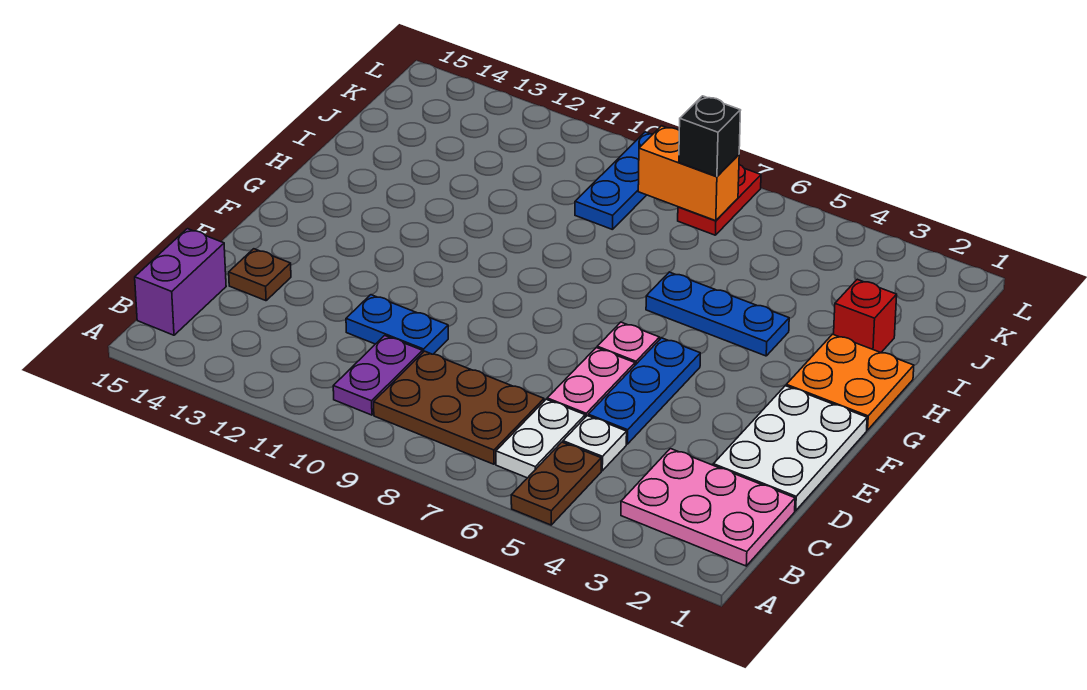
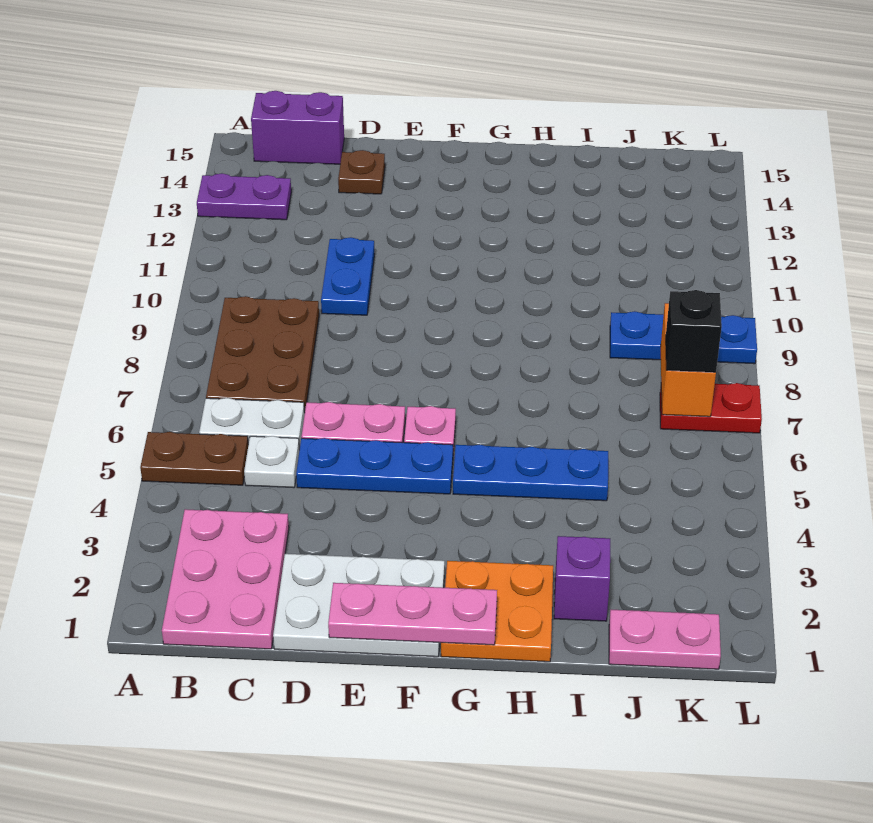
purple 1x2 plate [333,335,423,415] -> purple 1x2 plate moved to [197,173,291,220]
none -> pink 1x3 plate [328,583,497,645]
blue 1x3 plate [646,272,789,356] -> blue 1x3 plate turned to [453,445,608,501]
red 1x1 brick [834,279,897,352] -> purple 1x1 brick [554,536,610,621]
none -> pink 1x2 plate [609,610,721,669]

